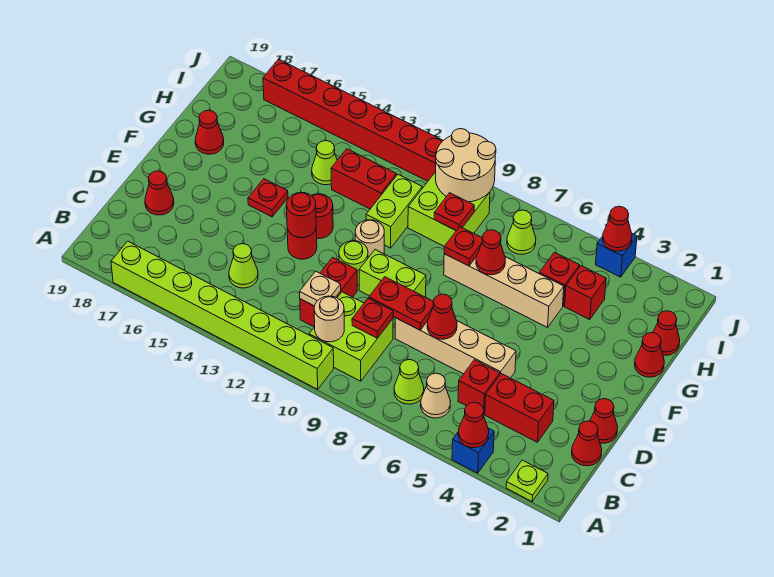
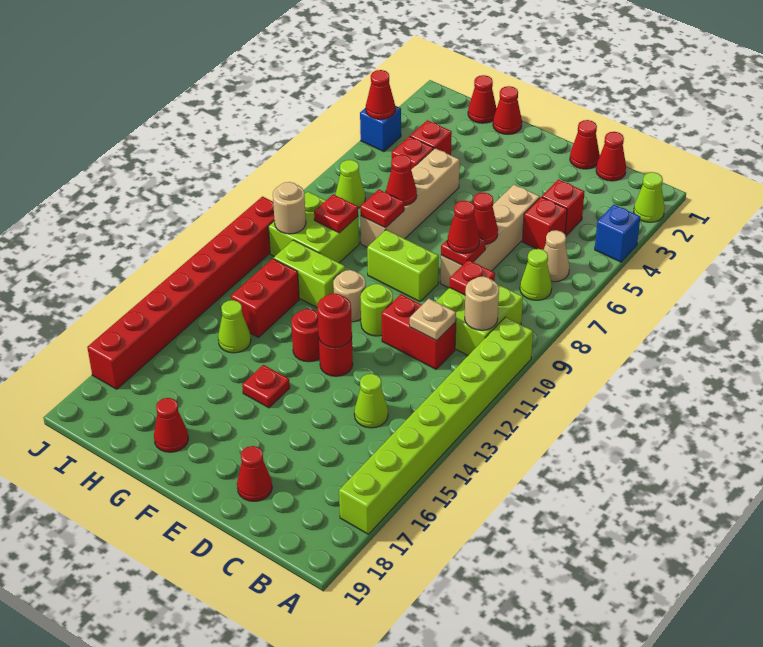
lime 1x1 plate [506,460,548,501] -> lime 1x1 cone [634,172,665,222]
red 1x1 cone [458,402,489,448] -> red 1x1 cone moved to [447,201,480,253]
red 1x2 brick [485,374,554,442] -> red 1x1 brick [542,180,584,236]
red 1x2 plate [369,277,433,330] -> red 1x1 plate [441,238,486,265]
lime 1x2 brick [359,250,426,297] -> lime 1x2 brick turned to [367,230,439,302]
tan 2x2 round brick [435,129,496,202] -> tan 1x1 round brick [273,182,306,234]

